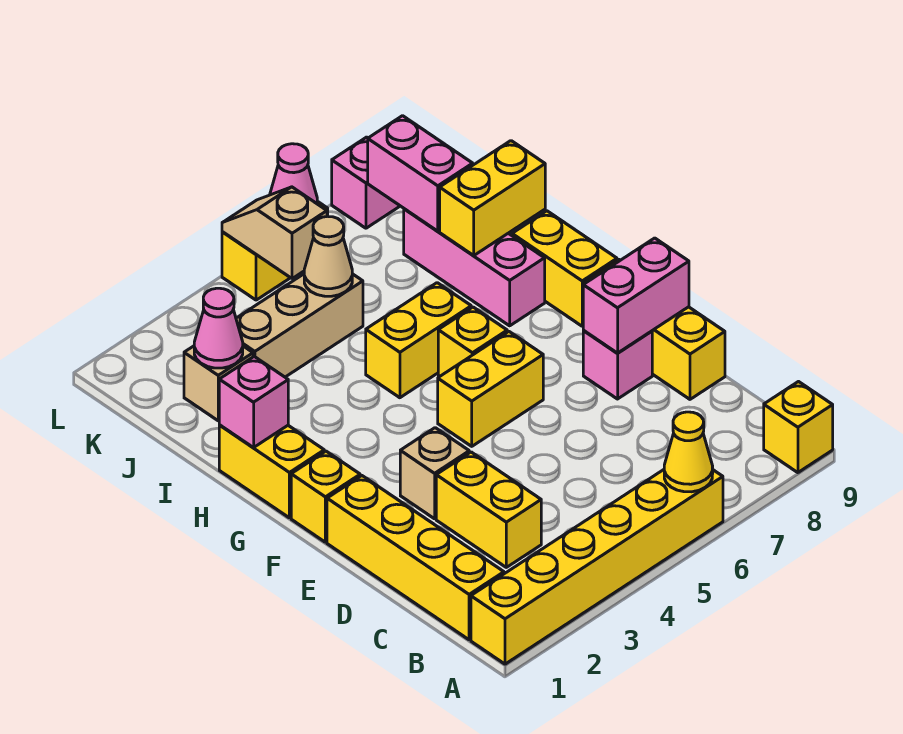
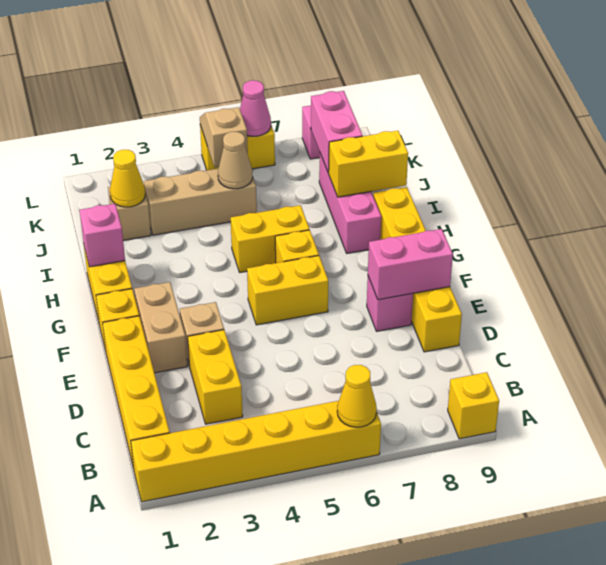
none -> tan 1x2 brick [134,282,187,373]
pink 1x1 cone [194,288,243,368] -> yellow 1x1 cone [110,150,145,207]

